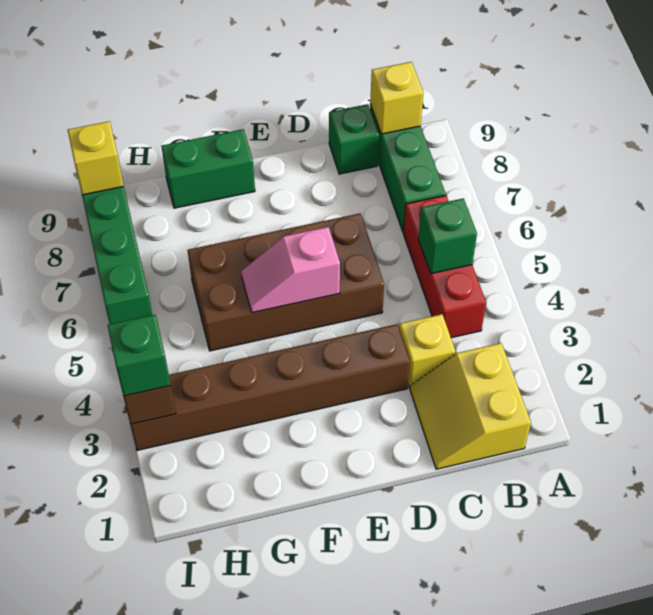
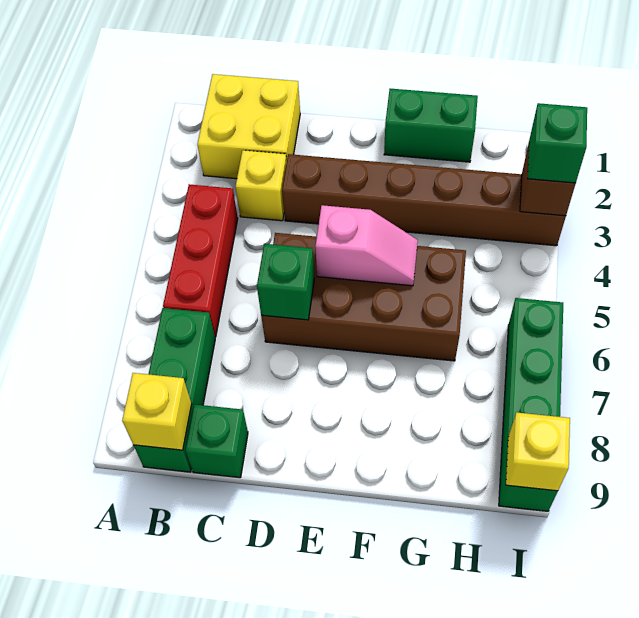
yellow 2x2 slope [410,343,531,469] -> yellow 2x2 brick [197,74,300,179]
green 1x1 brick [418,198,477,274] -> green 1x1 brick moved to [257,244,314,320]
green 1x2 brick [161,129,255,208] -> green 1x2 brick moved to [384,89,478,162]

